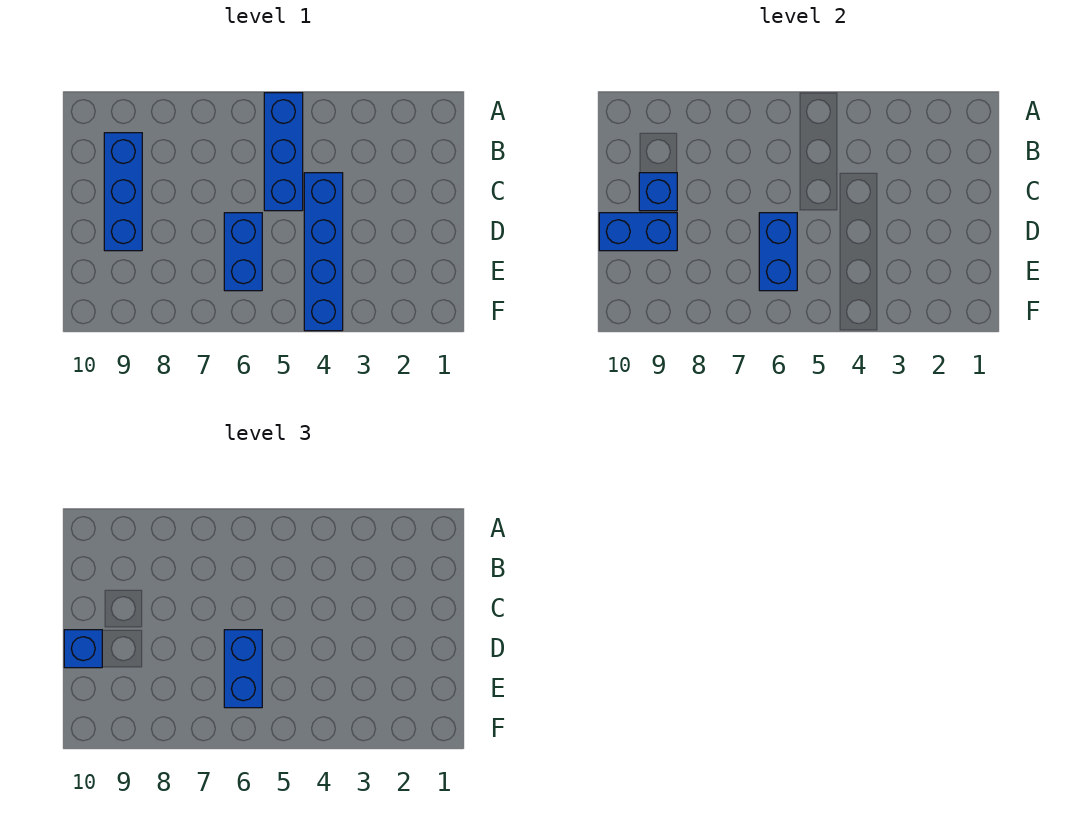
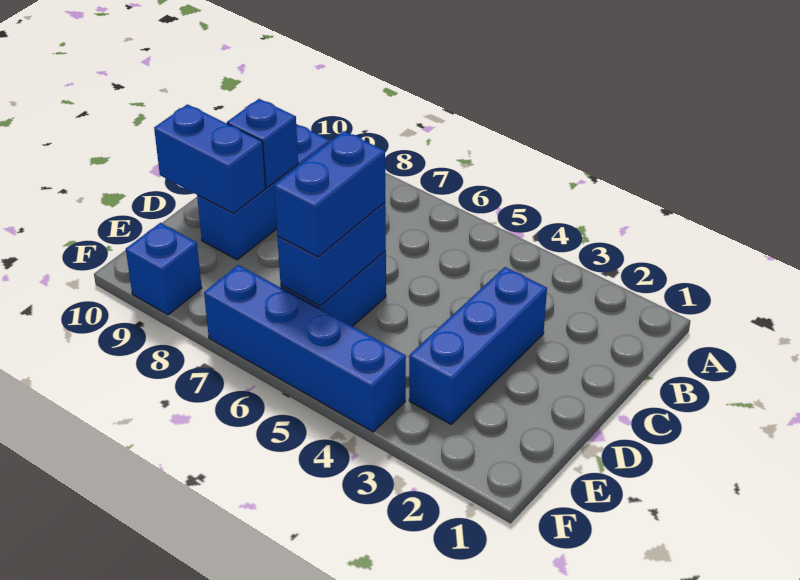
blue 1x3 brick [264,93,303,211] -> blue 1x3 brick moved to [409,267,547,424]
blue 1x4 brick [304,173,343,331] -> blue 1x4 brick turned to [204,265,406,432]
blue 1x1 brick [64,630,102,668] -> blue 1x1 brick moved to [126,223,202,315]

